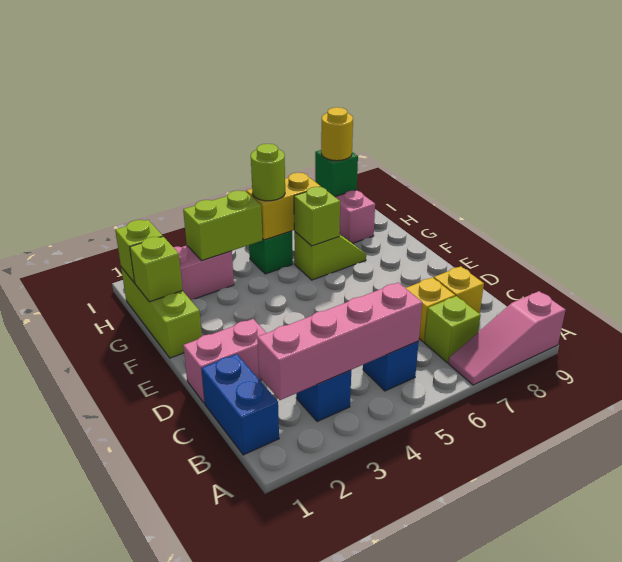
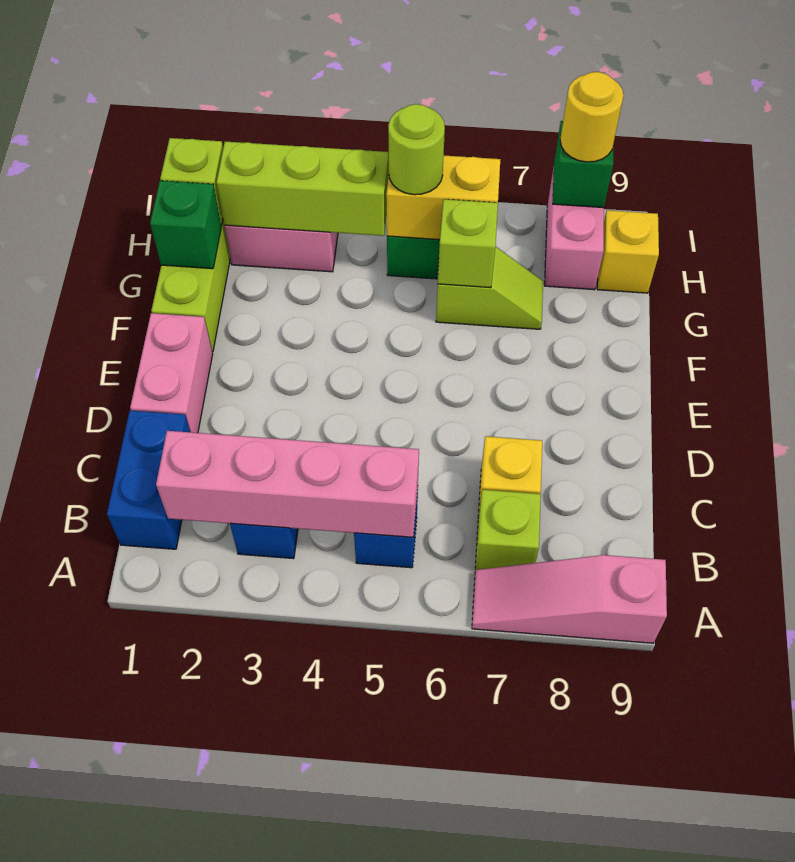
yellow 1x1 brick [434,266,484,314] -> yellow 1x1 brick moved to [597,210,659,293]
pink 1x2 brick [183,319,266,403] -> pink 1x2 brick turned to [130,313,213,433]
lime 1x1 brick [130,237,183,302] -> green 1x1 brick [150,181,221,269]
lime 1x2 brick [183,190,262,261] -> lime 1x3 brick [217,142,389,236]

